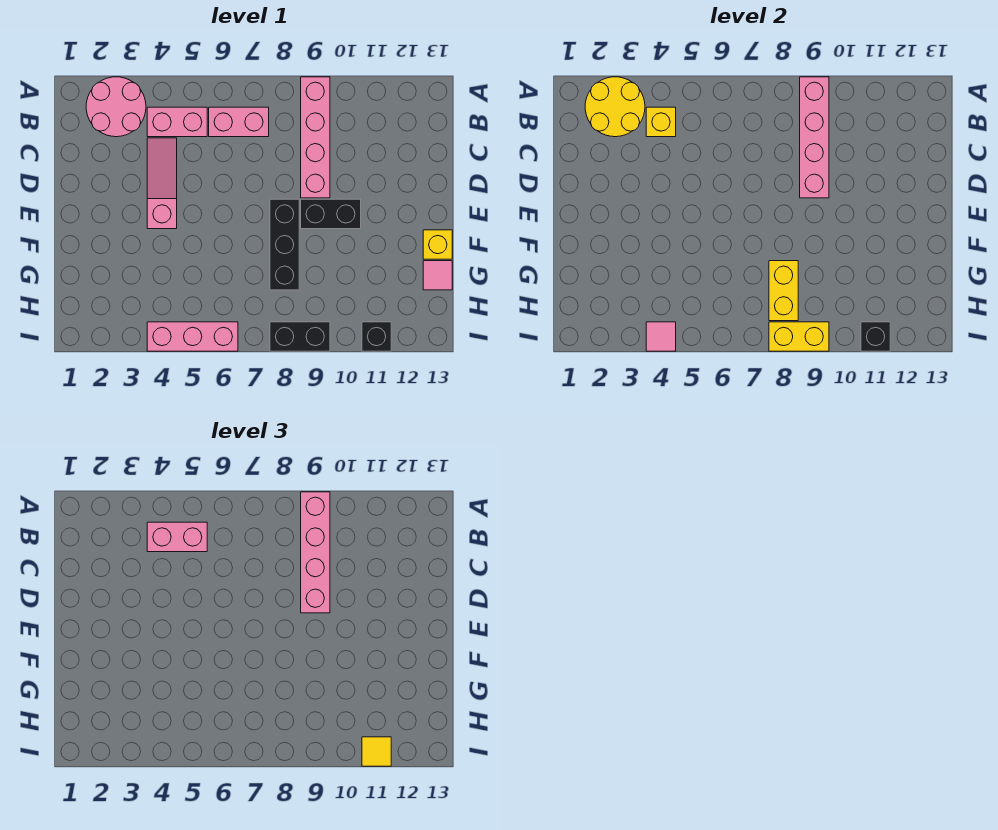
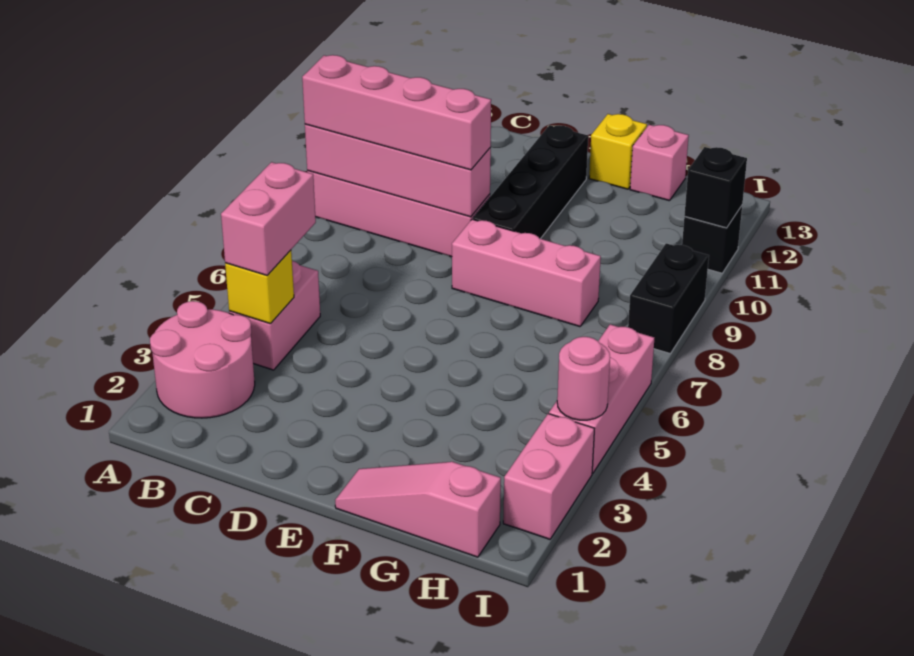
yellow 2x2 round brick [585,77,645,137] -> none
pink 1x2 brick [209,107,269,137] -> pink 1x2 brick moved to [503,414,594,539]
pink 1x3 slope [147,138,177,229] -> pink 1x3 slope moved to [335,462,501,557]
black 1x3 brick [270,199,299,290] -> pink 1x3 brick [452,219,601,327]
black 1x2 brick [301,199,361,229] -> black 1x4 brick [473,125,588,239]
yellow 1x2 brick [769,261,798,321] -> none
pink 1x1 tile [423,261,452,290] -> pink 1x1 brick [630,125,689,201]
pink 1x1 tile [646,322,676,351] -> pink 1x1 round brick [557,337,610,420]
yellow 1x2 brick [769,322,829,351] -> none
yellow 1x1 tile [362,737,391,766] -> none

